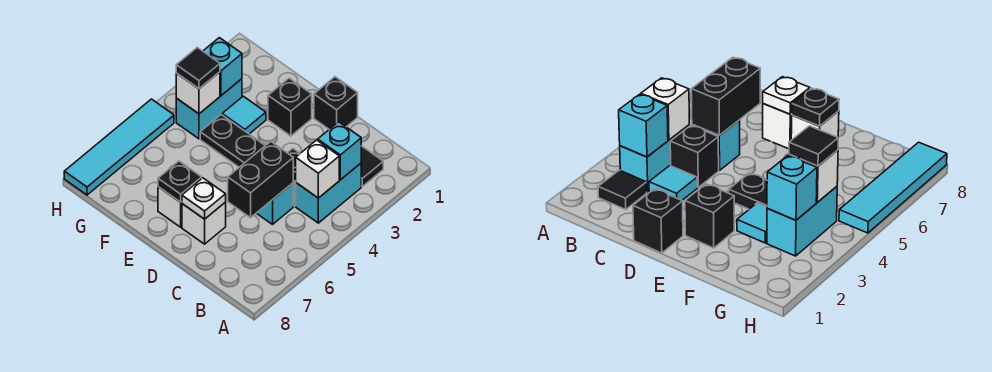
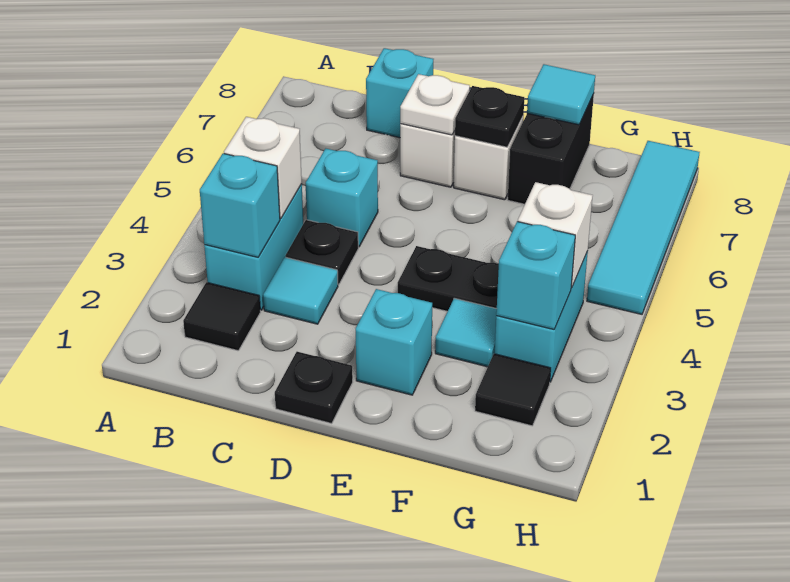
black 1x1 brick [670,125,719,187] -> black 1x1 plate [286,220,358,285]
black 1x2 brick [228,142,293,218] -> black 1x2 brick moved to [508,94,594,204]
none -> cyan 1x1 brick [366,48,434,138]
black 1x1 brick [314,77,358,129] -> black 1x1 plate [275,352,353,423]
black 1x1 brick [268,78,312,136] -> cyan 1x1 brick [356,289,432,395]
none -> cyan 1x1 tile [527,64,595,125]
black 1x1 tile [176,47,220,89] -> black 1x1 tile moved to [475,354,551,426]

